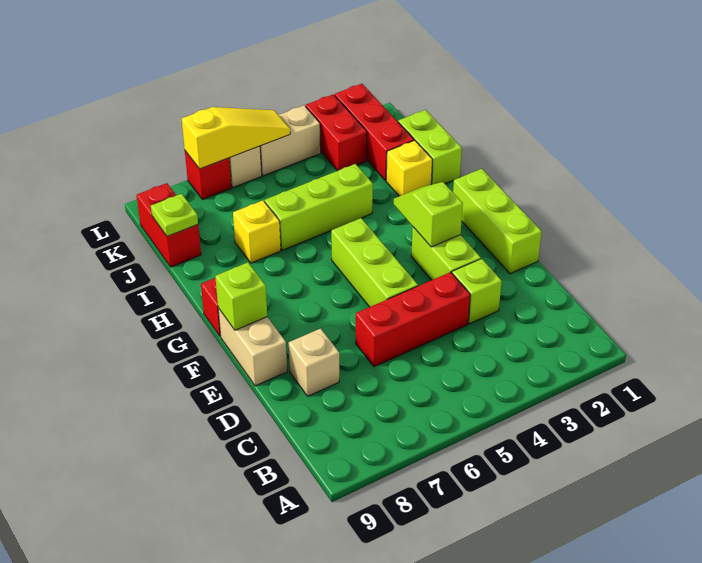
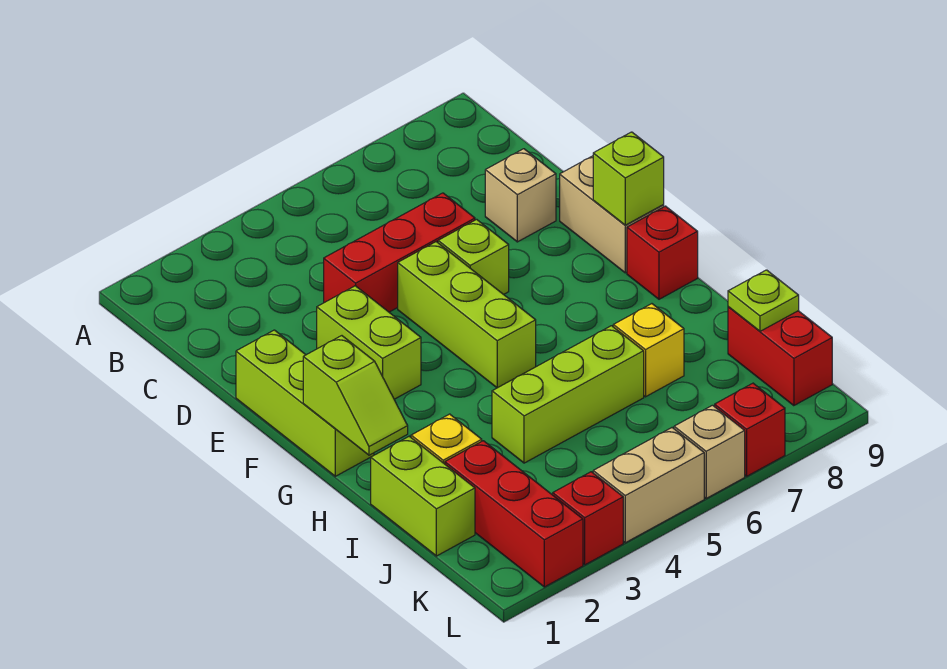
lime 1x1 brick [452,259,502,324] -> lime 1x1 brick moved to [438,219,509,294]
lime 1x2 slope [394,182,463,247] -> lime 1x2 slope moved to [303,336,408,455]
red 1x2 brick [306,94,367,171] -> red 1x1 brick [553,472,623,565]
yellow 1x3 slope [182,107,290,169] -> none

